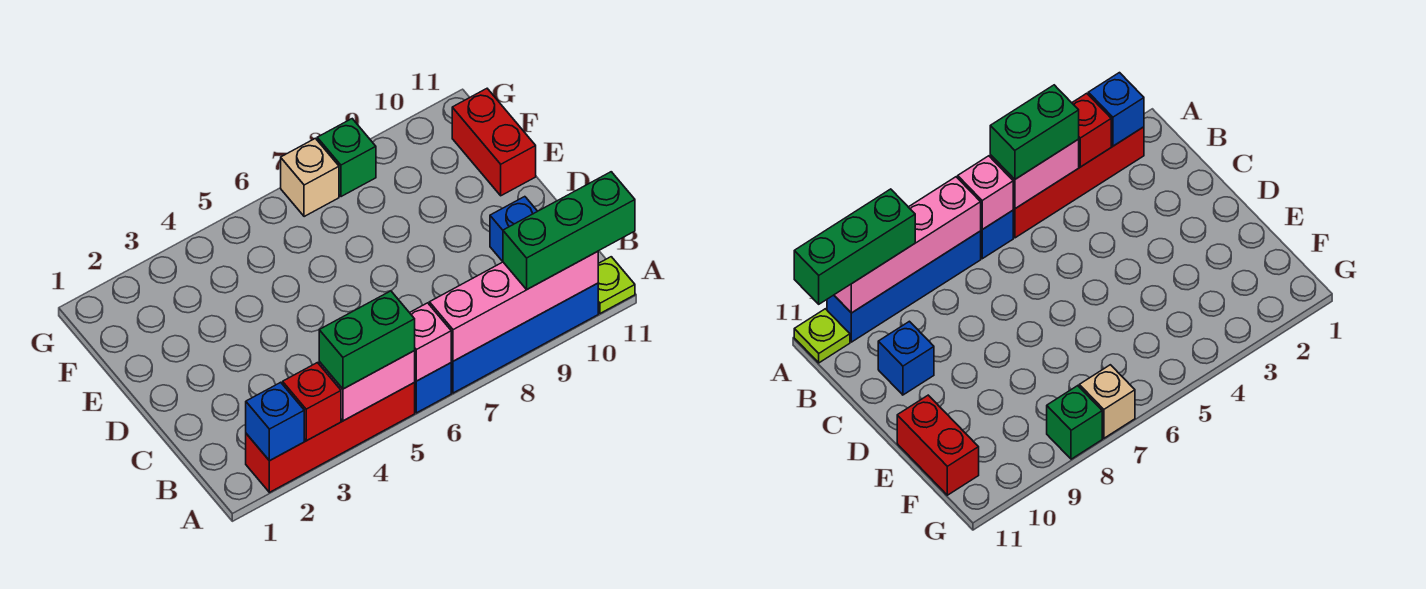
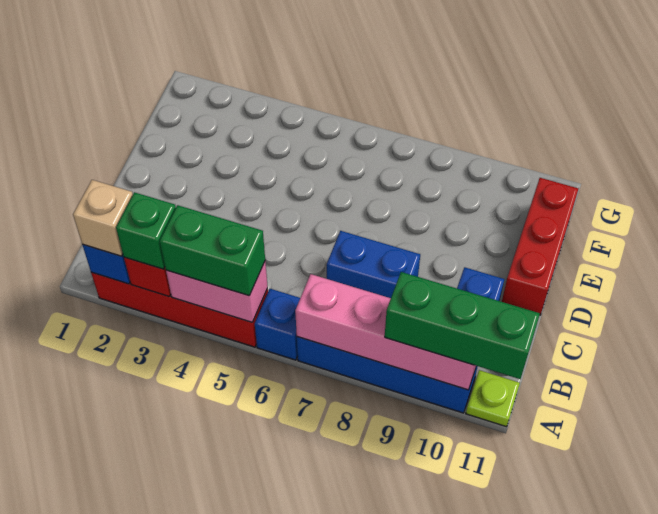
pink 1x1 brick [410,303,451,381] -> none
none -> blue 1x2 brick [327,231,420,298]
red 1x2 brick [452,89,536,196] -> red 1x3 brick [502,178,578,315]
tan 1x1 brick [281,138,339,217] -> tan 1x1 brick moved to [73,180,133,256]
green 1x1 brick [317,119,376,197] -> green 1x1 brick moved to [116,192,176,269]

